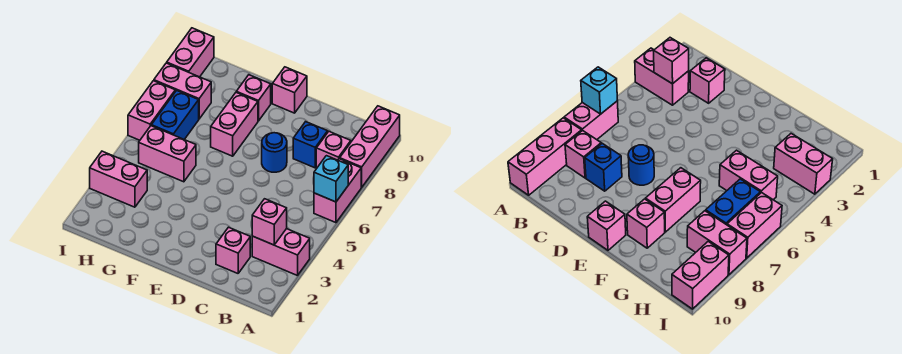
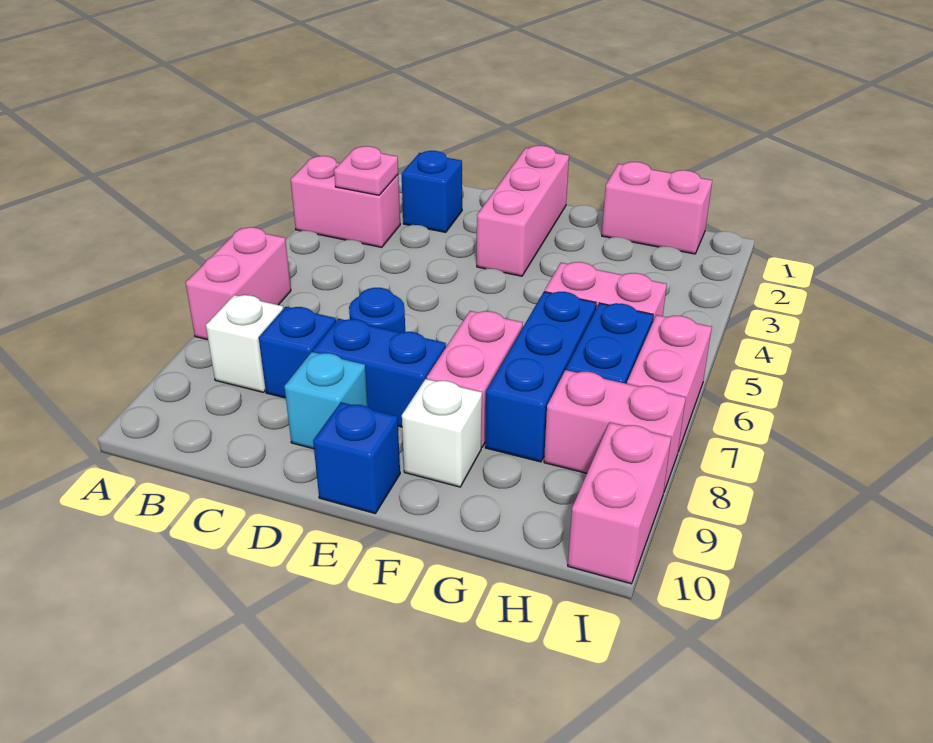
cyan 1x1 brick [314,156,348,202] -> cyan 1x1 brick moved to [284,352,368,449]
pink 1x3 brick [340,106,400,187] -> pink 1x3 brick moved to [477,146,569,276]
pink 1x1 brick [252,199,287,245] -> pink 1x1 plate [334,146,398,195]
pink 1x1 brick [316,132,351,169] -> white 1x1 brick [206,295,283,392]
pink 1x1 brick [216,227,250,273] -> blue 1x1 brick [401,151,462,232]
none -> blue 1x2 brick [313,319,446,427]
pink 1x1 brick [272,67,307,113] -> blue 1x1 brick [313,402,400,514]
pink 1x1 brick [236,75,271,121] -> white 1x1 brick [402,379,482,487]
none -> blue 1x3 brick [485,292,596,462]
pink 1x2 brick [90,151,147,207] -> pink 1x2 brick moved to [602,162,712,254]

